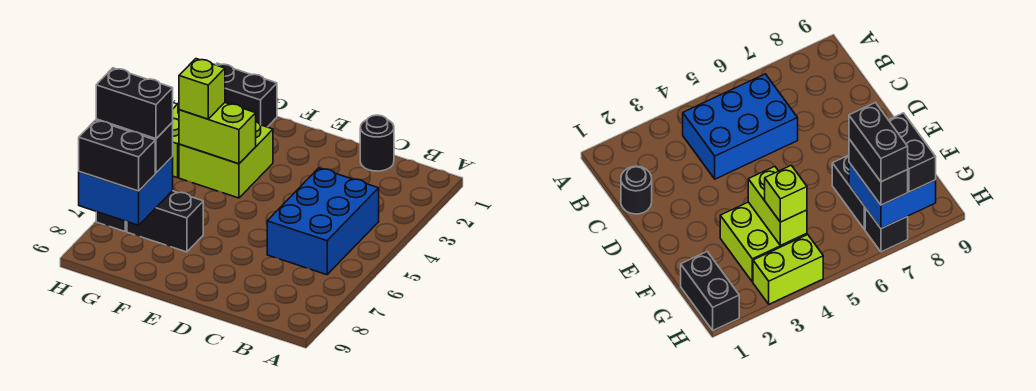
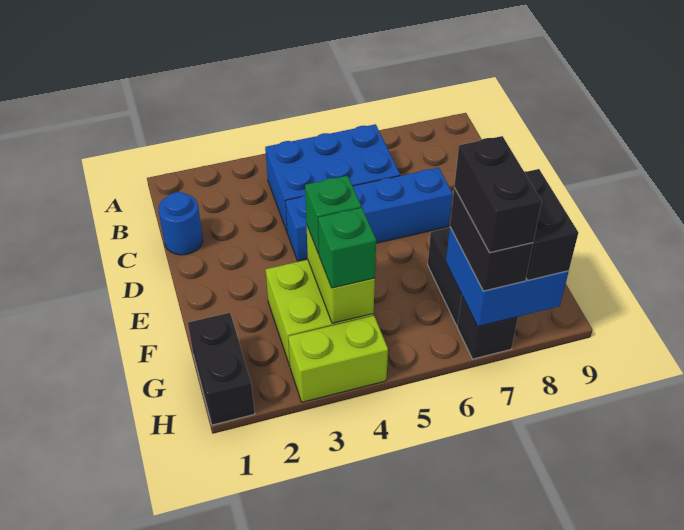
black 1x1 round brick [360,115,394,171] -> blue 1x1 round brick [158,192,203,255]
none -> blue 1x4 brick [285,168,453,261]
none -> green 1x1 brick [305,176,361,254]
lime 1x1 brick [179,59,225,119] -> green 1x1 brick [318,208,376,288]

